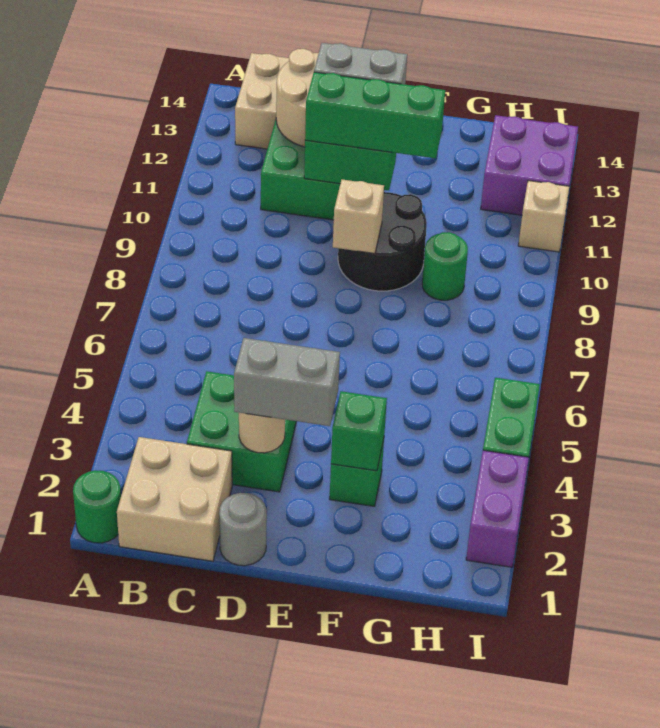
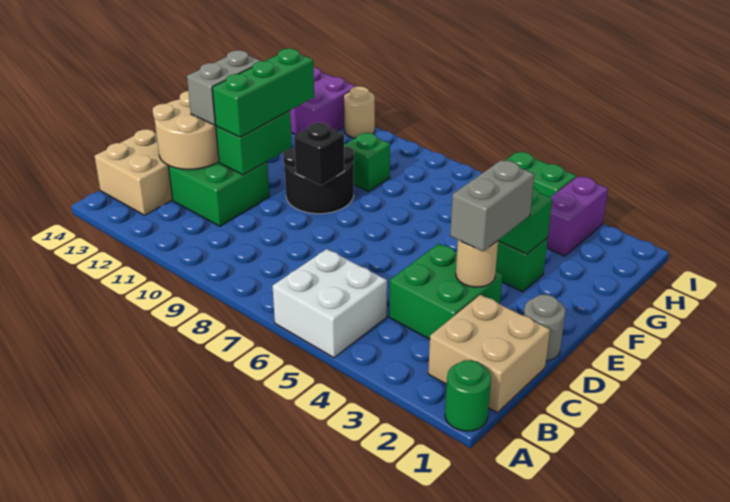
none -> white 2x2 brick [272,249,387,358]
tan 1x1 brick [333,179,384,254] -> black 1x1 brick [294,123,344,185]
green 1x1 round brick [422,232,468,300] -> green 1x1 brick [344,133,390,191]
purple 1x2 brick [466,450,529,567] -> purple 1x2 brick turned to [547,176,608,256]
tan 1x1 brick [518,181,569,252] -> tan 1x1 round brick [344,87,375,138]

